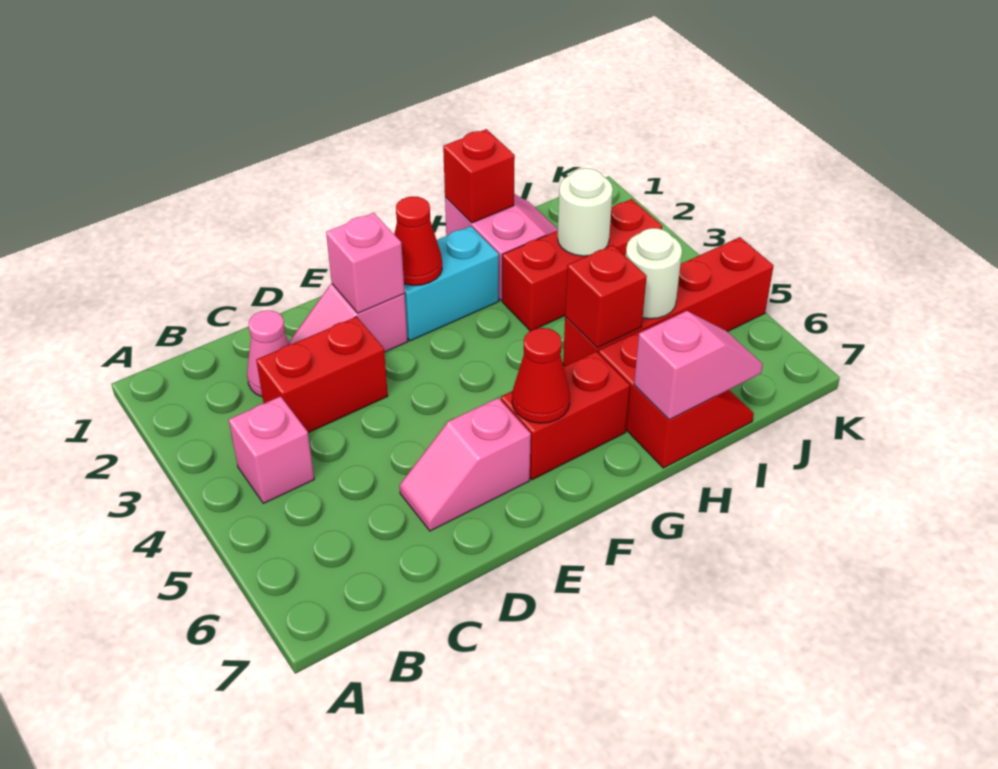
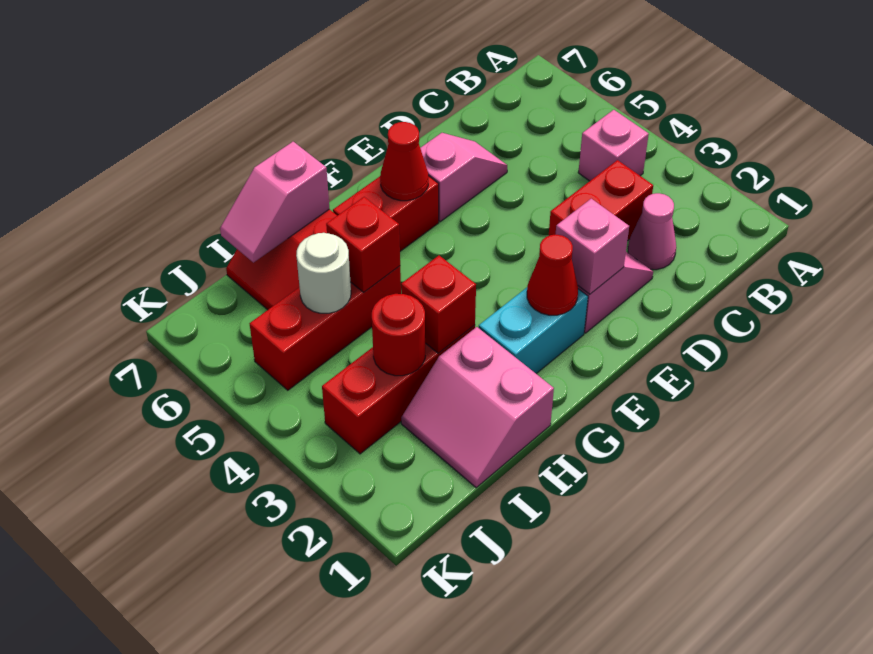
red 1x1 brick [443,129,515,223] -> red 1x1 brick moved to [401,256,476,353]
red 1x4 brick [563,237,774,366] -> red 1x3 brick [250,266,401,390]
white 1x1 round brick [558,168,613,256] -> red 1x1 round brick [372,294,425,376]

